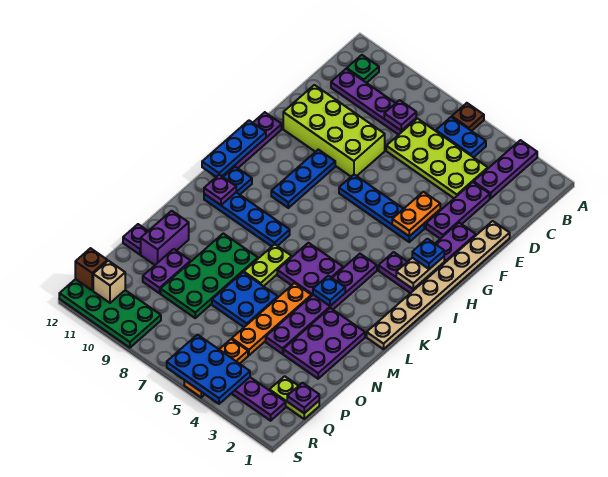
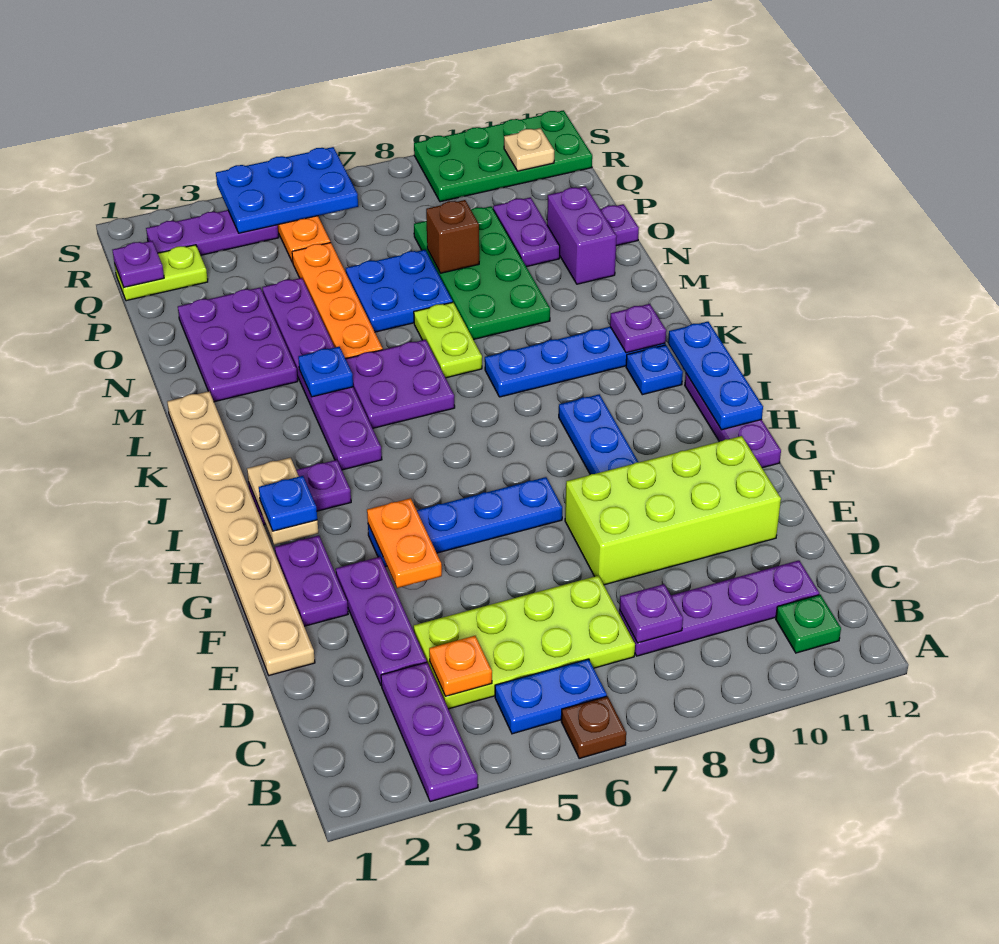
none -> orange 1x1 plate [429,636,492,696]
tan 1x1 brick [93,261,125,303] -> tan 1x1 plate [504,128,554,171]
brown 1x1 brick [75,248,107,290] -> brown 1x1 brick moved to [426,200,479,273]

